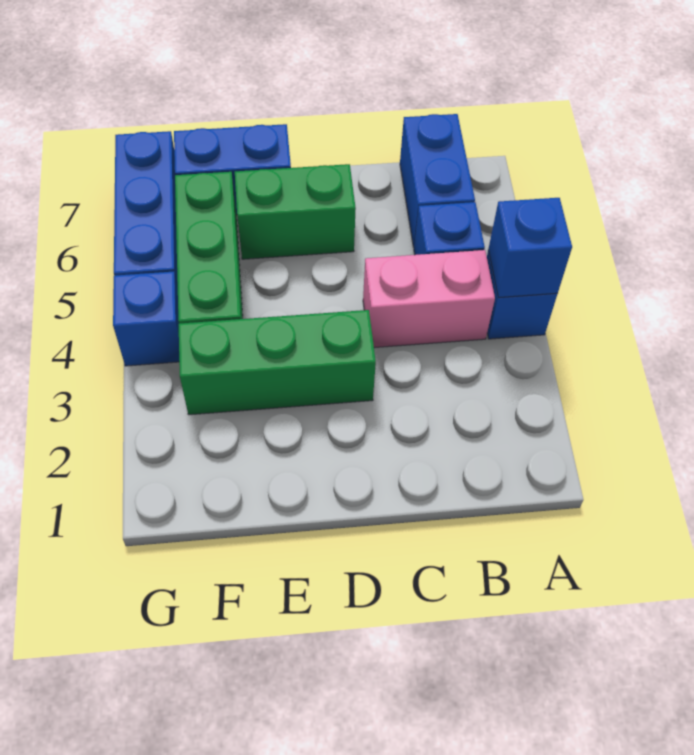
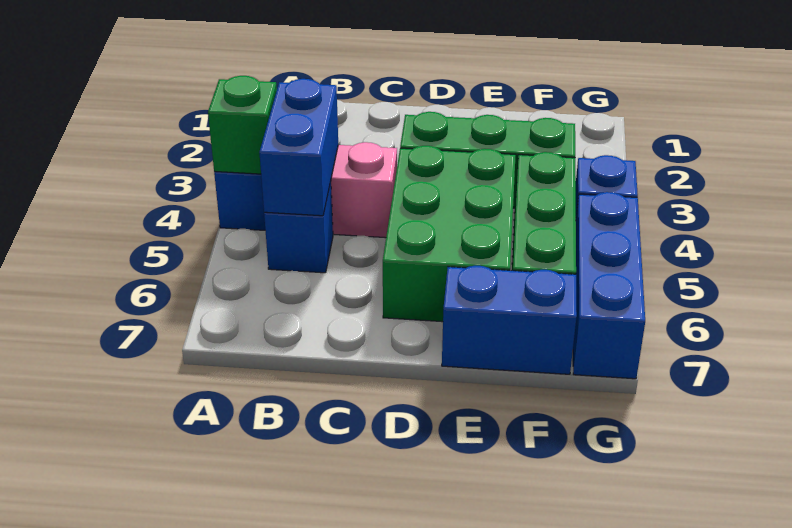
blue 1x1 brick [488,198,572,298] -> green 1x1 brick [208,76,277,174]
blue 1x2 brick [400,114,475,247] -> blue 1x2 brick moved to [259,79,338,216]
green 1x2 brick [235,164,356,259] -> green 2x3 brick [383,146,516,322]

